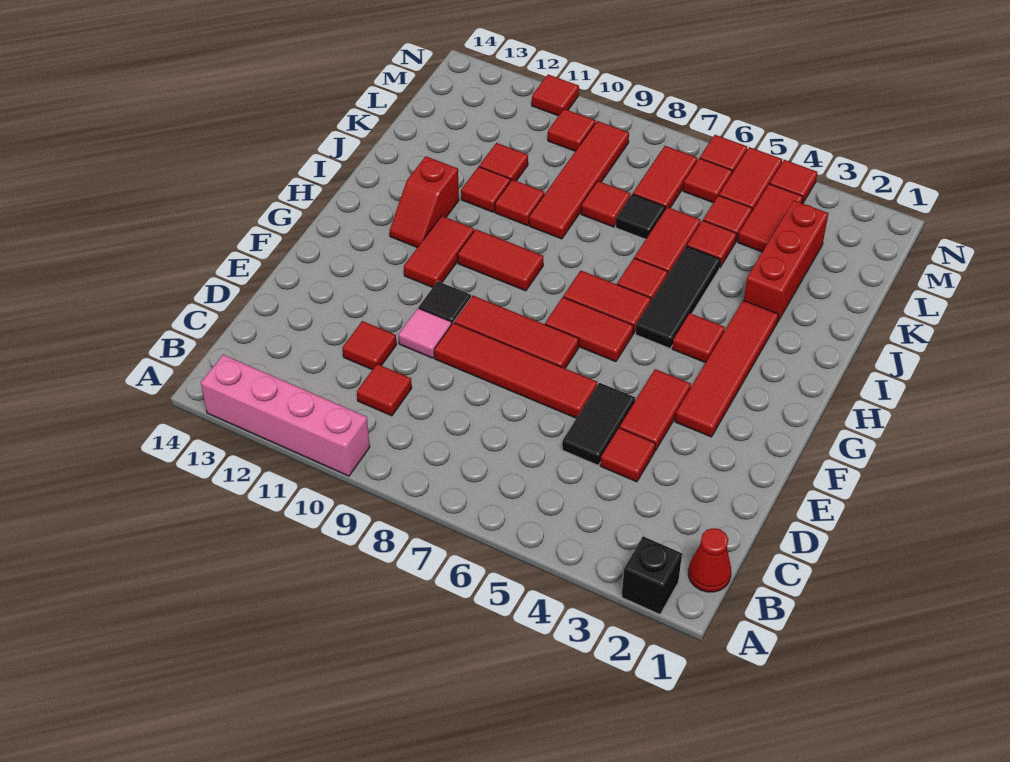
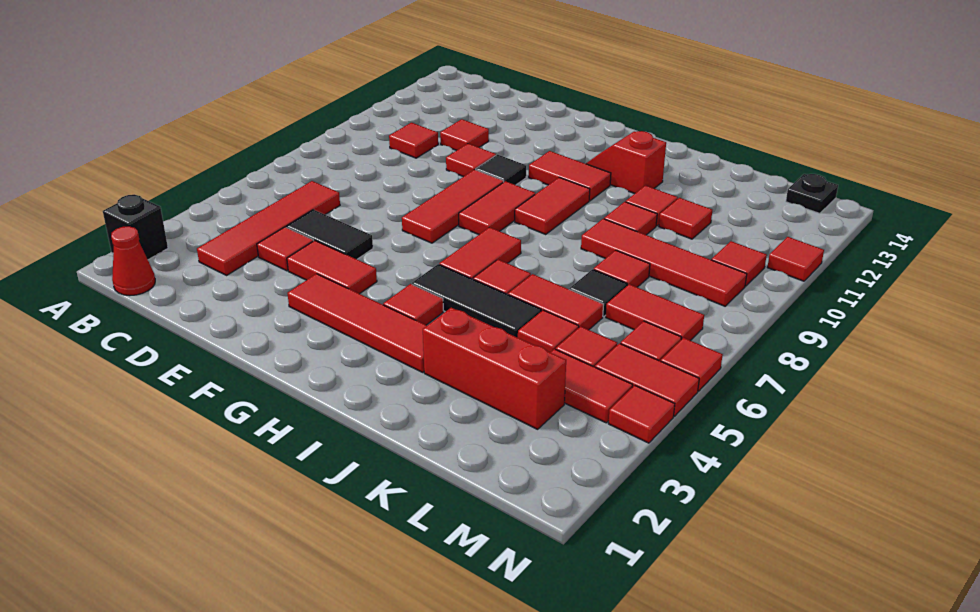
pink 1x4 brick [201,355,370,476] -> none
red 1x4 tile [434,323,598,418] -> red 1x4 tile moved to [197,181,340,275]
pink 1x1 tile [399,308,452,358] -> red 1x1 tile [446,144,496,177]
red 1x2 tile [545,297,634,362] -> red 1x2 tile moved to [459,181,535,235]
none -> black 1x1 plate [786,174,838,213]

